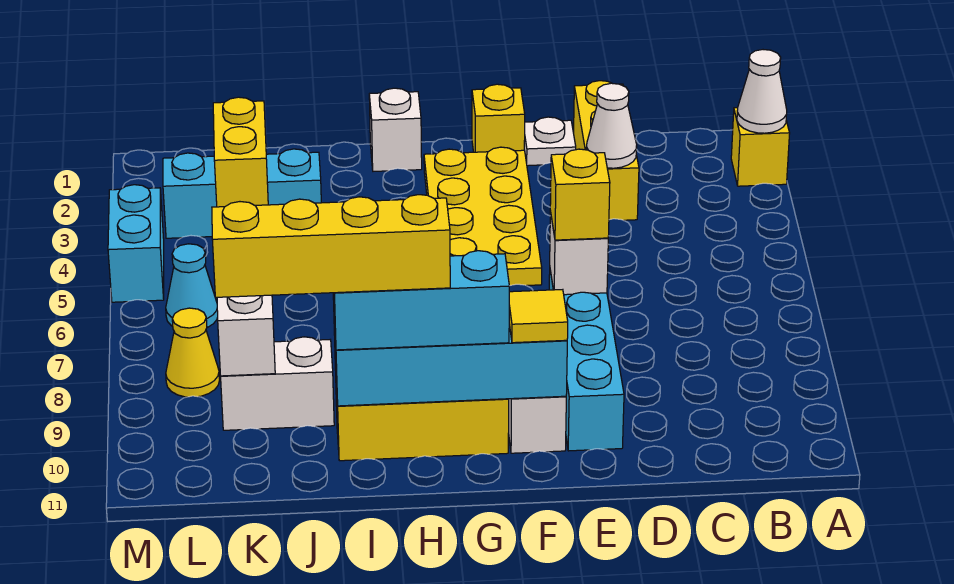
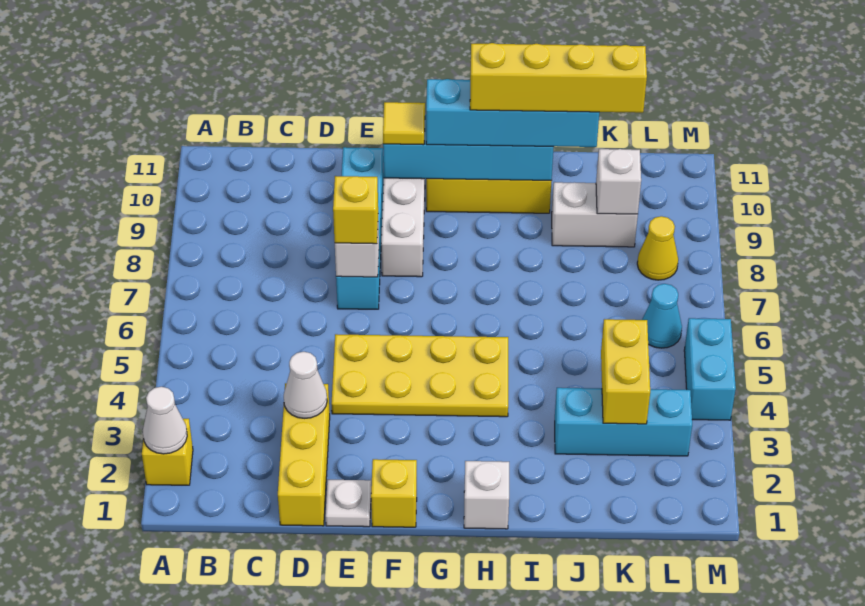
yellow 2x4 plate [424,147,542,286] -> yellow 2x4 plate turned to [332,334,508,417]
cyan 1x3 brick [333,251,509,350] -> cyan 1x4 brick [426,79,599,147]

